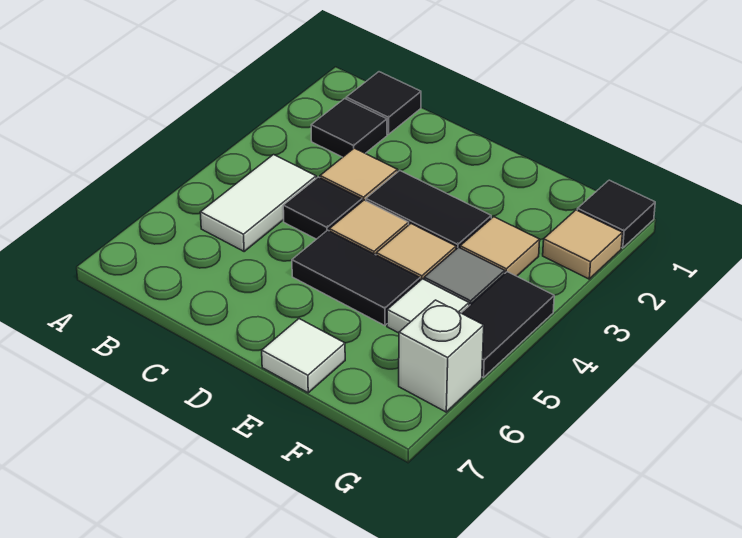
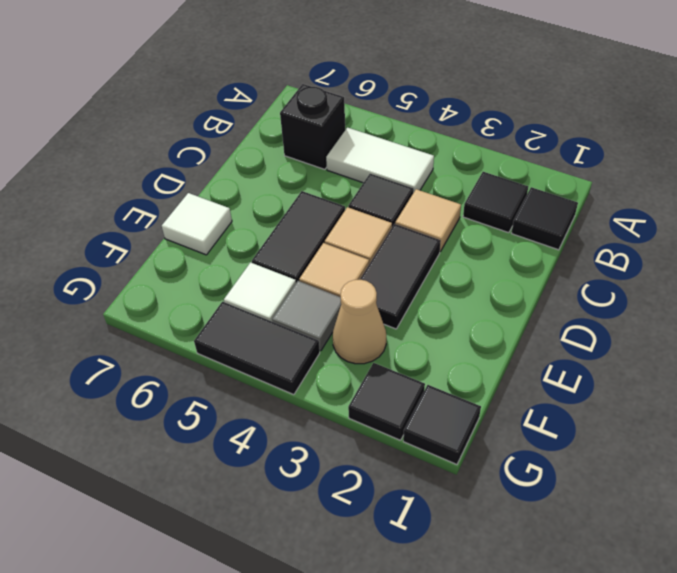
none -> black 1x1 brick [280,84,345,169]
tan 1x1 tile [460,217,540,276] -> tan 1x1 cone [333,280,386,364]
tan 1x1 tile [543,210,622,279] -> black 1x1 tile [348,363,425,440]
white 1x1 brick [399,300,484,412] -> none

